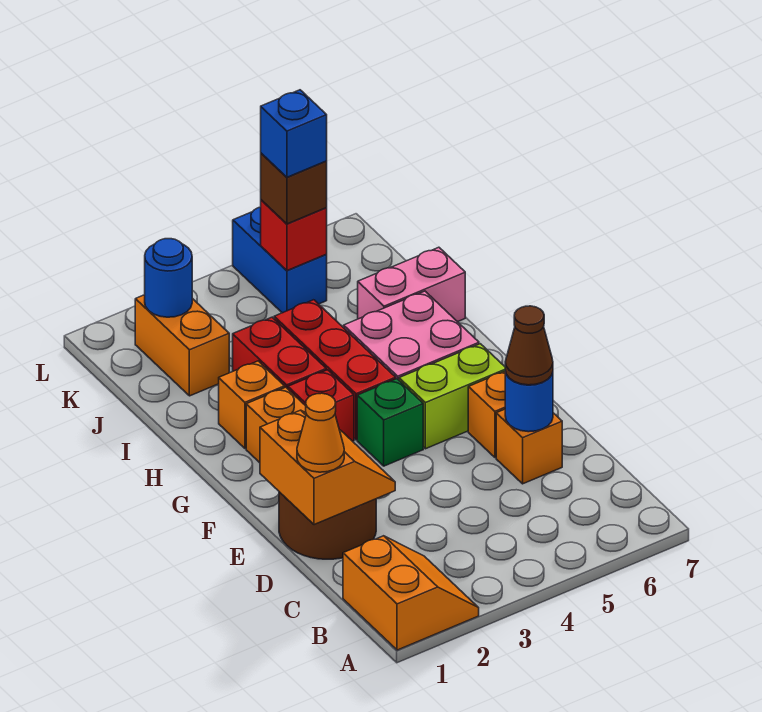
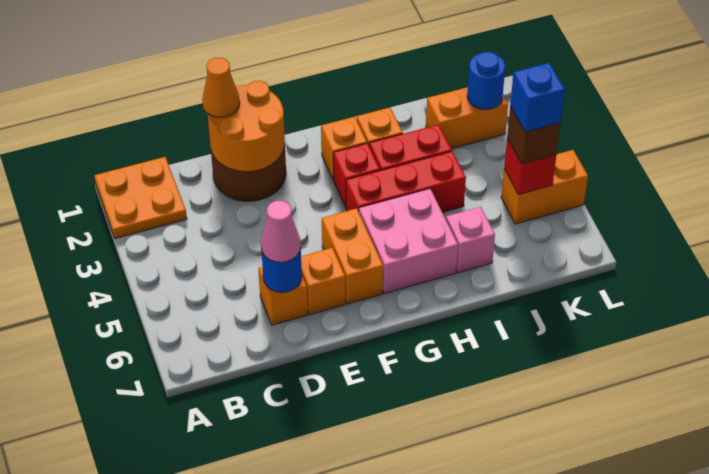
orange 2x2 slope [343,536,479,650] -> orange 2x2 plate [94,157,187,239]
orange 2x2 slope [260,410,395,525] -> orange 2x2 round brick [208,81,285,172]
brown 1x1 cone [505,306,553,385] -> pink 1x1 cone [261,201,301,262]
green 1x1 brick [357,379,423,466] -> none
lime 1x2 brick [399,344,505,449] -> orange 1x2 brick [322,208,383,304]
pink 1x2 brick [358,247,465,322] -> pink 1x1 brick [446,207,495,273]
blue 1x2 brick [233,207,327,313] -> orange 1x2 brick [501,150,588,224]

